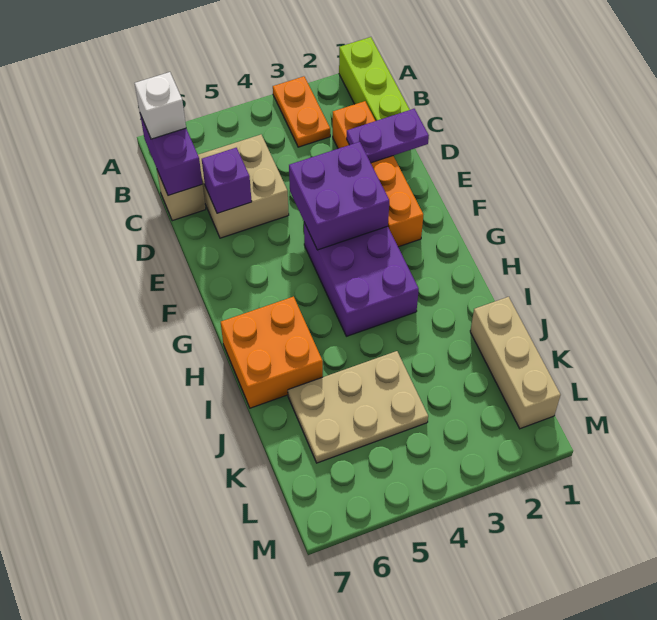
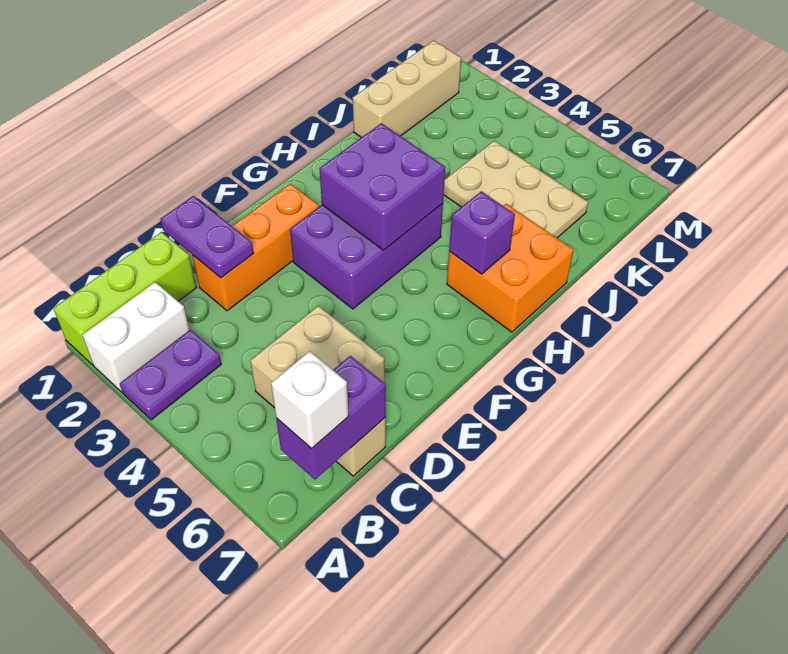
none -> white 1x2 brick [82,282,189,392]
orange 1x2 plate [273,76,330,147] -> purple 1x2 plate [120,330,221,420]
orange 1x4 brick [333,101,423,247] -> orange 1x3 brick [192,184,319,311]
purple 1x1 brick [202,148,252,213] -> purple 1x1 brick moved to [449,191,515,274]
purple 2x2 brick [289,142,389,250] -> purple 2x2 brick moved to [319,123,445,250]

